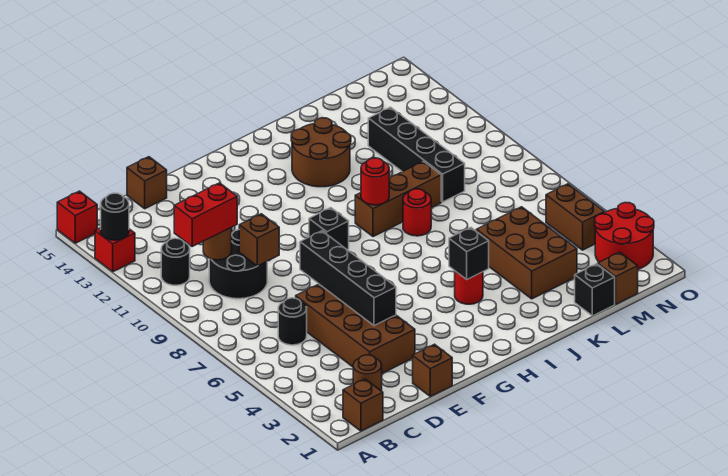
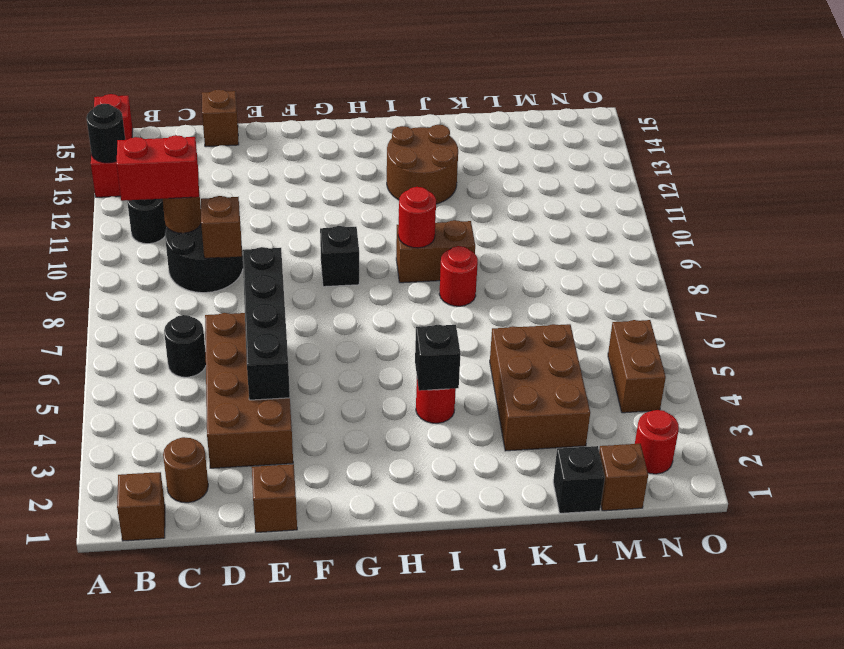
brown 1x3 brick [355,162,441,237] -> brown 1x2 brick [396,220,475,283]
black 1x4 brick [368,107,465,202] -> none
red 2x2 round brick [595,203,654,269] -> red 1x1 round brick [635,410,679,474]

